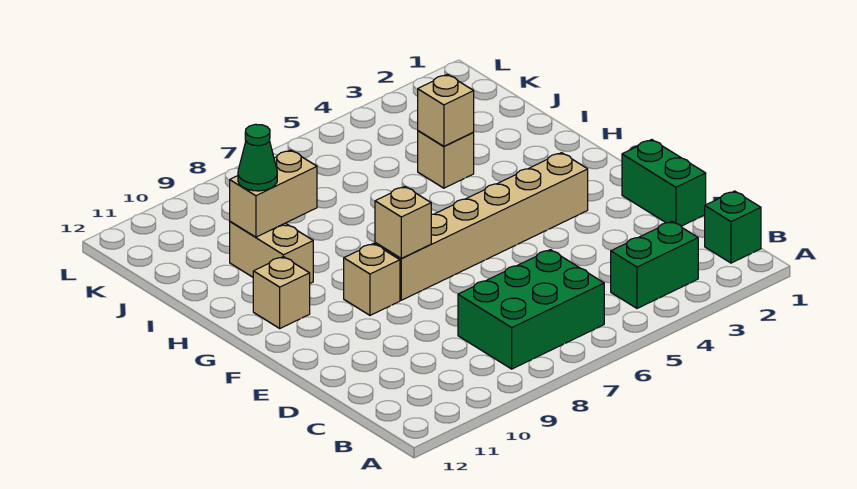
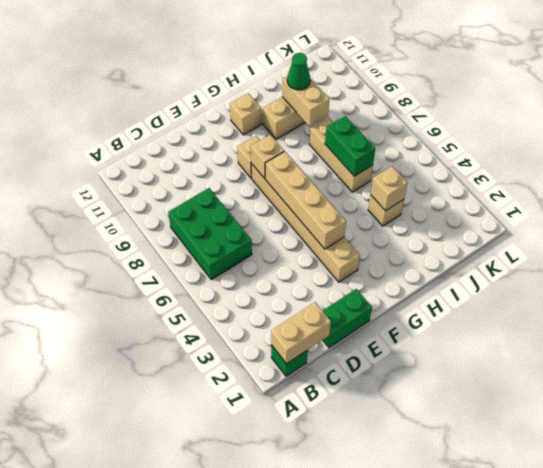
none -> tan 1x2 brick [271,302,331,364]
green 1x2 brick [611,222,698,308] -> green 1x2 brick moved to [325,116,375,176]
none -> tan 1x4 brick [265,151,346,249]
none -> tan 1x3 brick [310,118,373,192]

